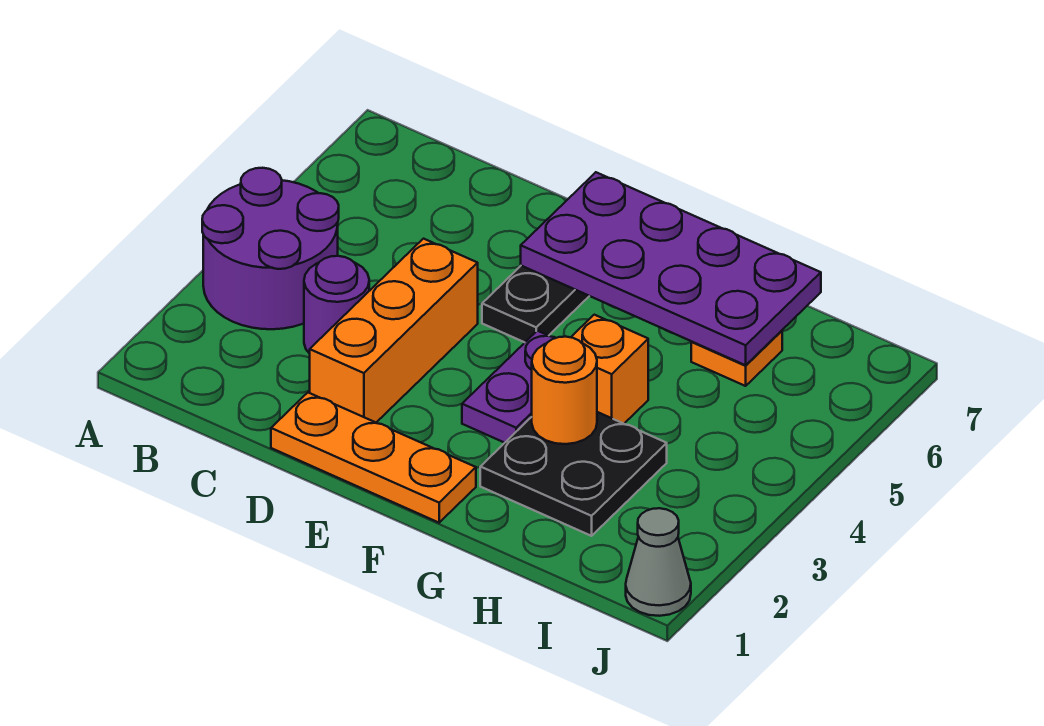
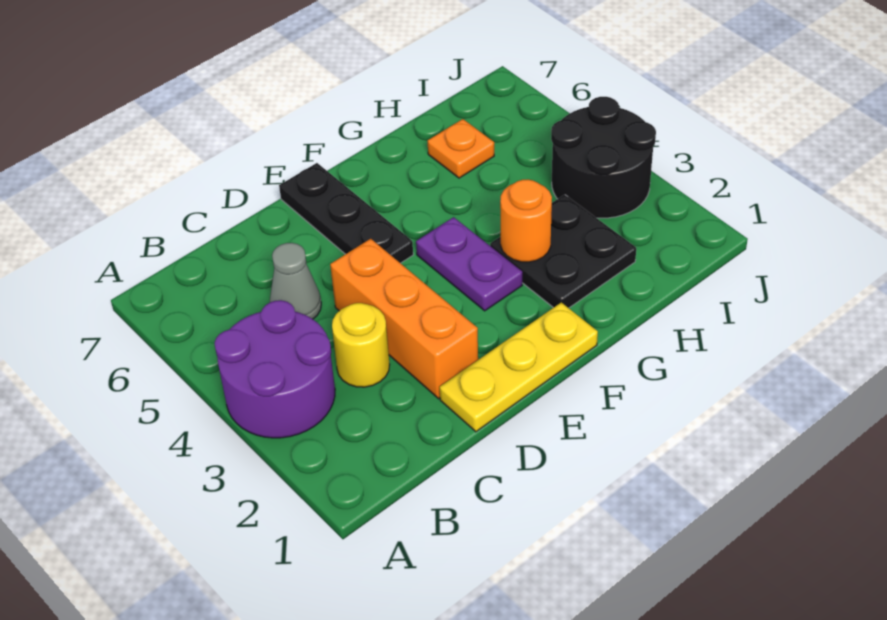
purple 1x1 round brick [304,256,369,354] -> yellow 1x1 round brick [332,303,390,387]
orange 1x3 plate [271,393,476,523] -> yellow 1x3 plate [440,302,598,432]
purple 2x4 plate [521,172,821,365] -> none
orange 1x1 brick [571,315,648,424] -> none
none -> black 2x2 round brick [551,97,656,218]
grey 1x1 cone [626,508,691,616] -> grey 1x1 cone moved to [270,243,321,319]

